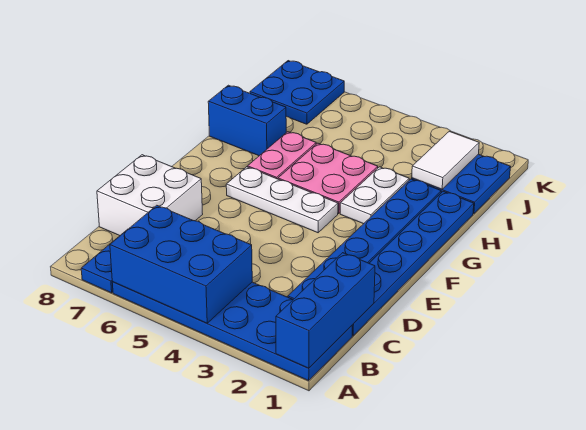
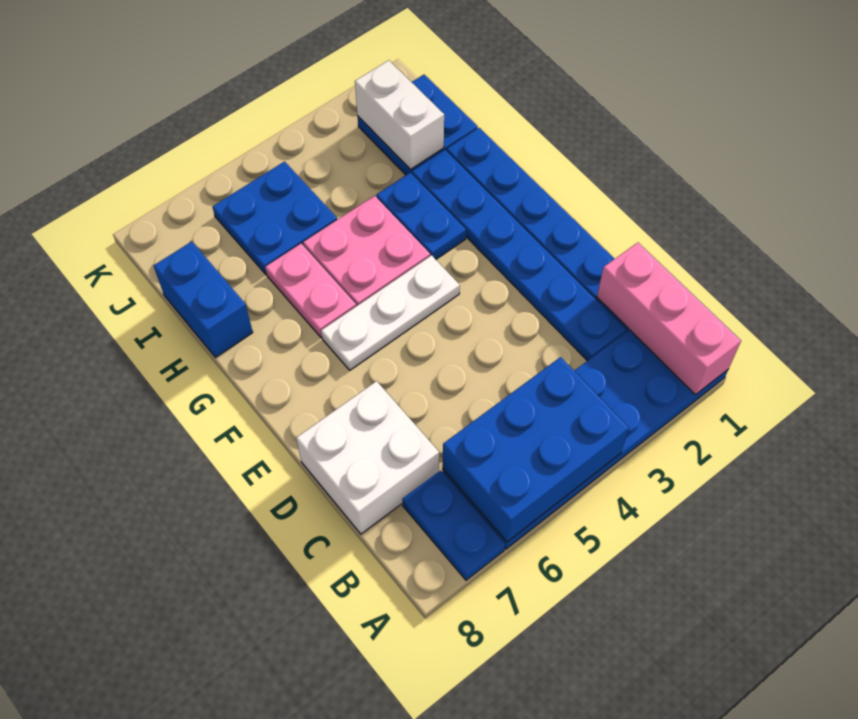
blue 1x3 brick [276,253,375,368] -> pink 1x3 brick [597,243,741,395]
white 1x2 plate [340,167,409,224] -> blue 1x2 plate [376,173,466,259]
blue 1x2 brick [208,85,286,156] -> blue 1x2 brick turned to [154,242,253,357]
white 1x2 tile [412,131,479,189] -> white 1x2 brick [355,60,444,170]
blue 2x2 plate [250,61,344,124] -> blue 2x2 plate moved to [212,162,337,274]

